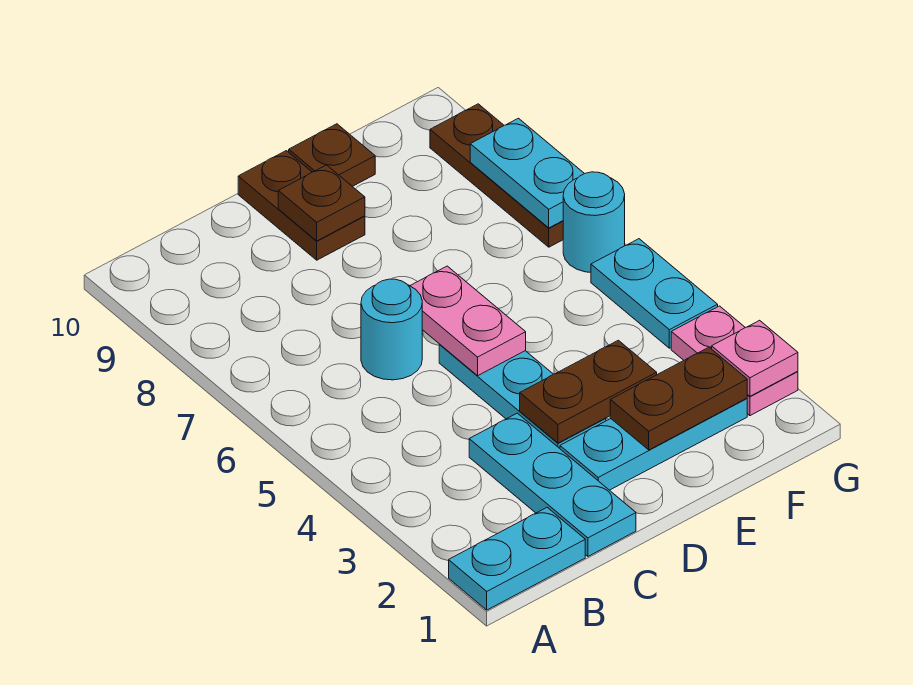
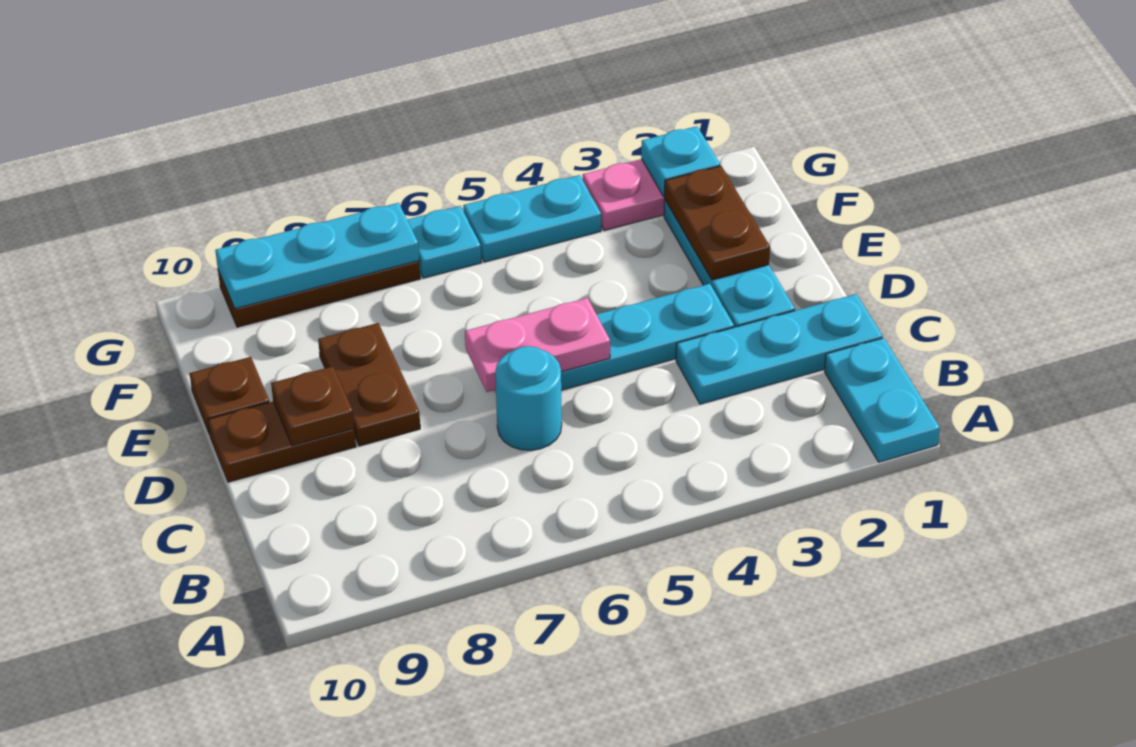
brown 1x2 plate [520,340,657,443] -> brown 1x2 plate moved to [318,323,420,446]
pink 1x1 plate [712,320,798,396] -> cyan 1x1 plate [641,126,720,197]
cyan 1x1 round brick [563,172,625,272] -> cyan 1x1 plate [407,206,481,278]
cyan 1x2 plate [470,118,584,228] -> cyan 1x3 plate [215,203,419,309]

